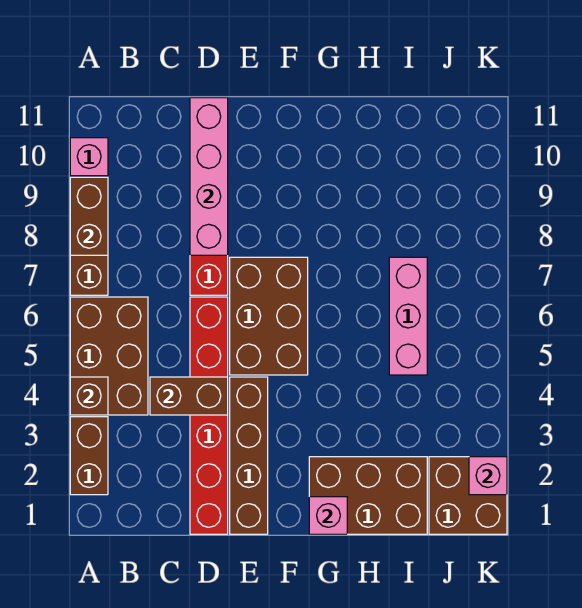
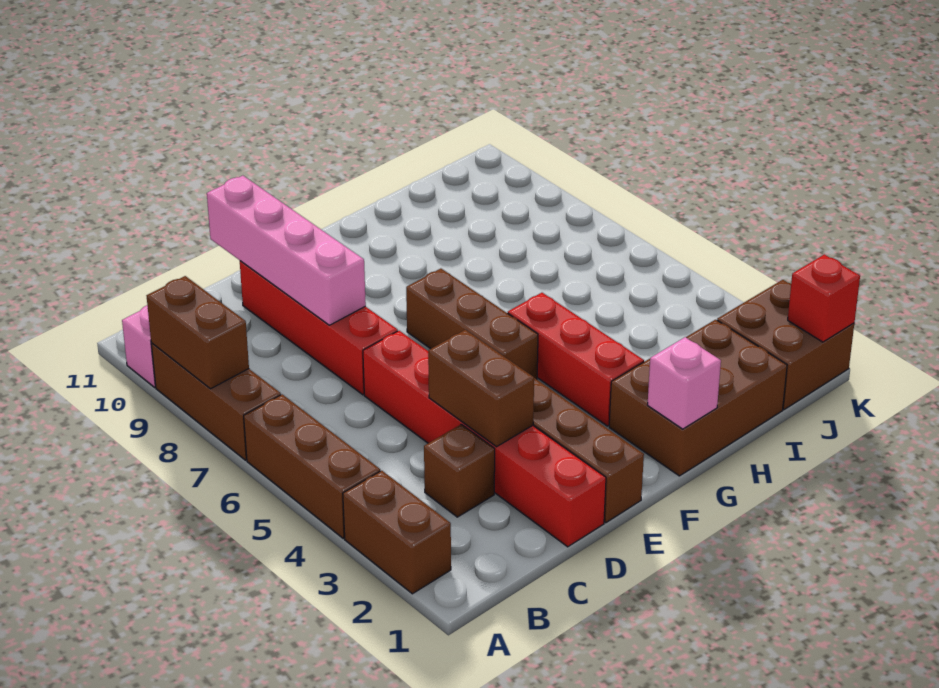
brown 2x3 brick [70,297,148,415] -> brown 1x3 brick [244,394,380,538]
brown 1x1 brick [70,377,108,415] -> brown 1x1 brick moved to [424,424,495,517]
brown 1x2 brick [150,377,228,415] -> brown 1x2 brick turned to [428,330,534,447]
brown 2x3 brick [230,257,308,375] -> brown 1x3 brick [406,269,538,379]
none -> red 1x3 brick [508,293,644,426]
pink 1x3 brick [389,257,427,375] -> none
none -> red 1x1 brick [788,254,860,342]
pink 1x1 brick [469,457,507,495] -> none

